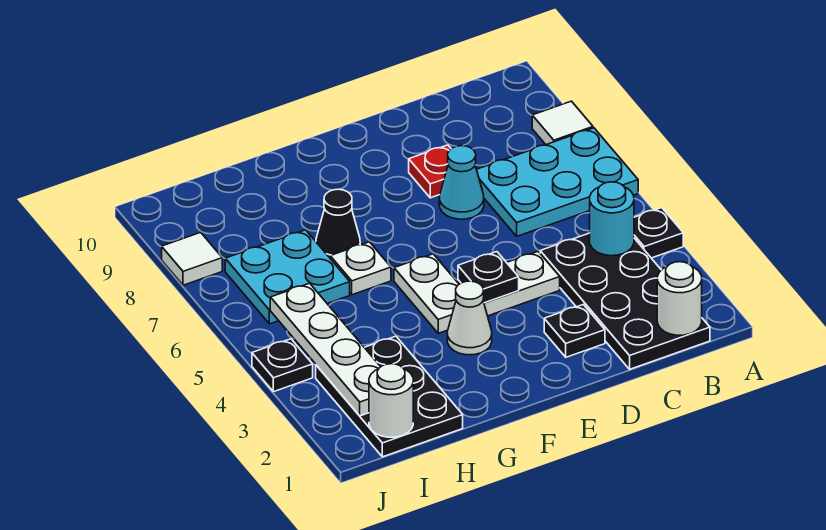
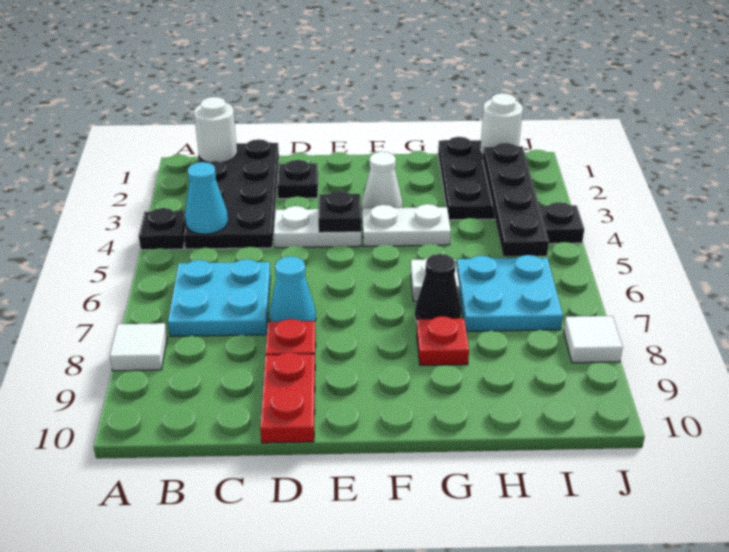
cyan 2x3 plate [477,128,638,236] -> cyan 2x2 plate [168,259,271,336]
cyan 1x1 round brick [590,182,634,256] -> cyan 1x1 cone [185,162,228,234]
none -> red 1x2 plate [260,352,315,443]
white 1x2 plate [394,254,459,333] -> white 1x2 plate turned to [362,204,451,246]
none -> red 1x1 plate [417,316,469,365]
white 1x4 plate [270,283,380,416] -> black 1x4 plate [483,143,549,256]

